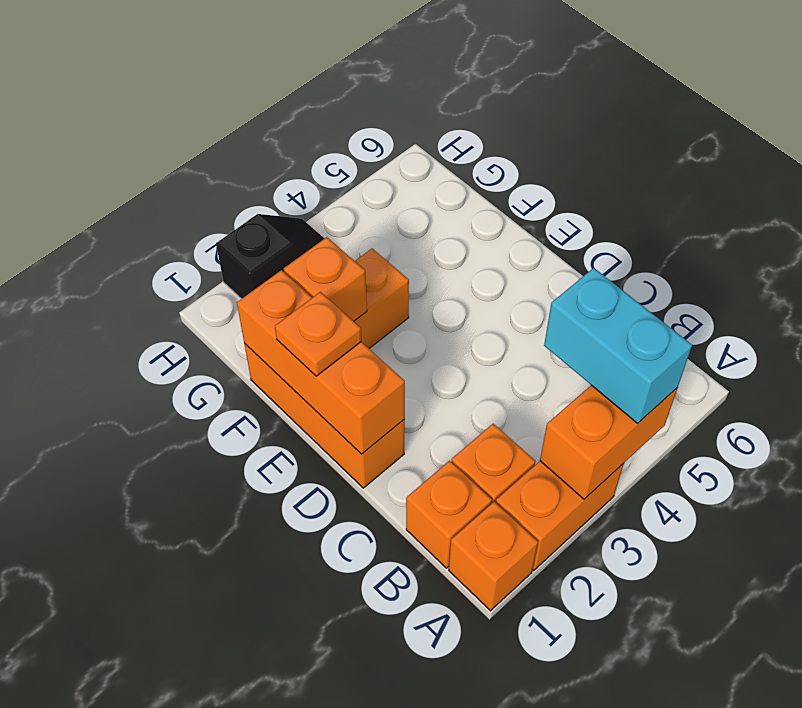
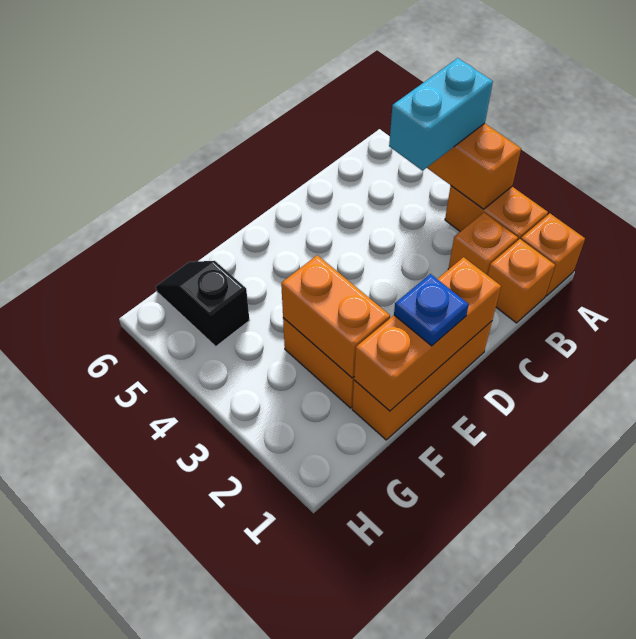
orange 1x1 plate [275,292,361,376] -> blue 1x1 plate [394,274,469,346]
orange 1x1 brick [284,237,367,321] -> orange 1x2 brick [281,255,390,378]
black 1x2 slope [216,214,325,299] -> black 1x2 slope moved to [156,261,250,346]

